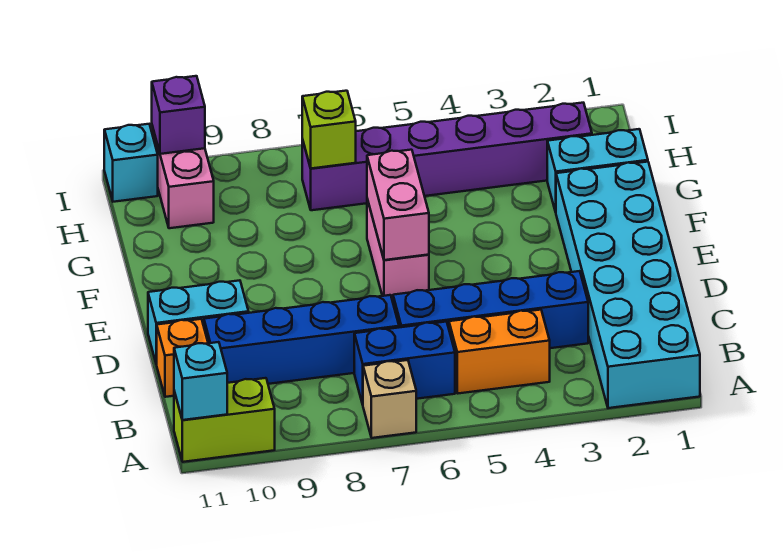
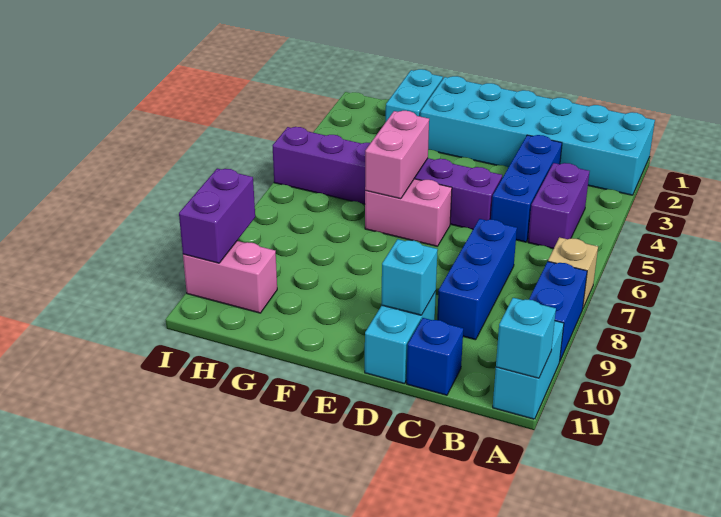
lime 1x2 brick [174,378,275,462] -> cyan 1x2 brick [493,321,564,419]
orange 1x2 brick [449,310,550,393] -> purple 1x2 brick [528,163,590,249]
blue 1x2 brick [354,322,455,404] -> blue 1x2 brick moved to [529,262,587,360]
blue 1x4 brick [393,271,588,348] -> blue 1x3 brick [491,135,562,242]
blue 1x4 brick [204,295,399,384] -> blue 1x3 brick [437,219,517,340]
orange 1x1 brick [157,319,208,397] -> blue 1x1 brick [407,318,463,395]
pink 1x2 brick [367,150,429,260] -> pink 1x2 brick turned to [365,111,429,199]
purple 1x6 brick [302,103,592,210] -> purple 1x6 brick turned to [272,127,502,230]
lime 1x1 brick [302,91,356,168] -> none
purple 1x1 brick [152,76,205,154] -> purple 1x2 brick [179,169,255,263]
cyan 1x1 brick [104,124,158,202] -> cyan 1x1 brick moved to [382,239,438,315]

